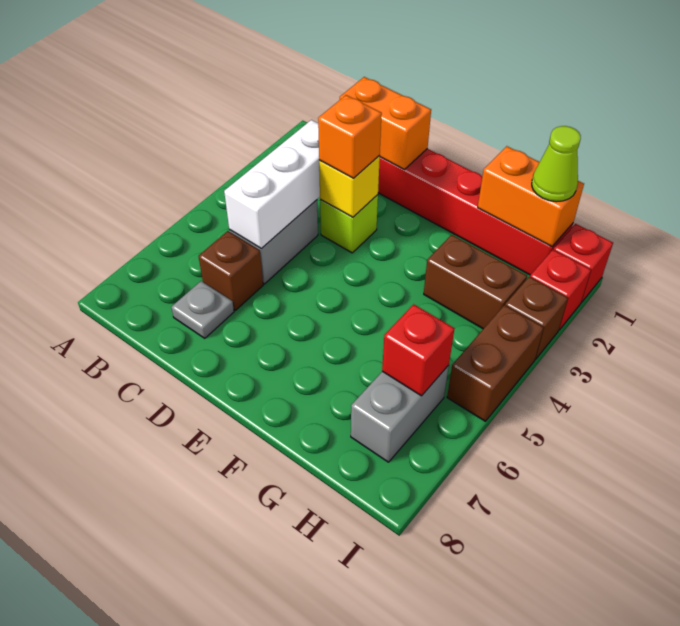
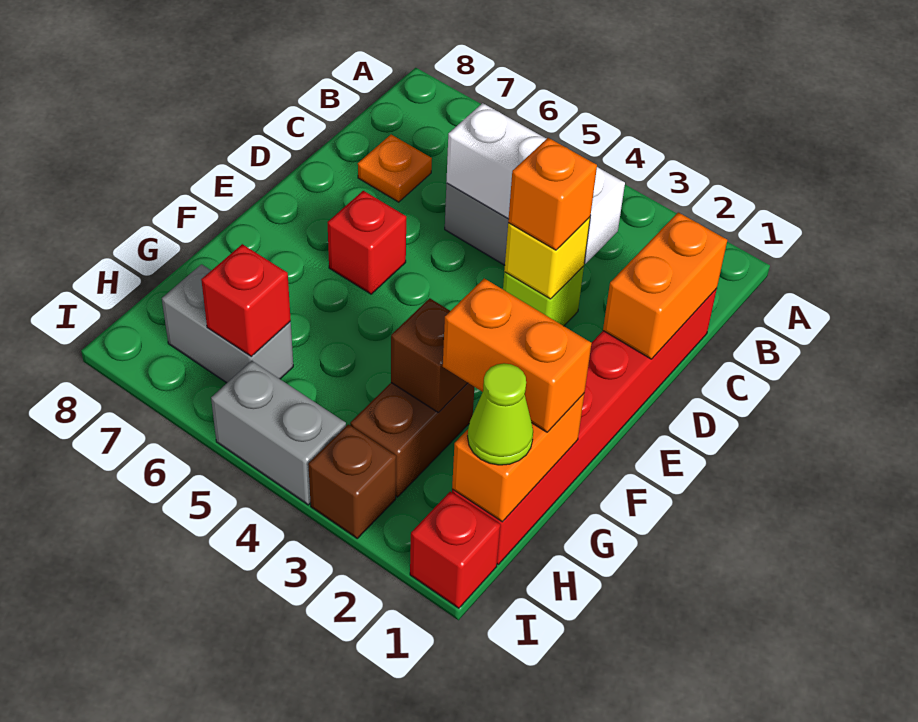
brown 1x1 brick [199,231,263,310] -> brown 1x1 brick moved to [391,298,468,413]
grey 1x1 plate [171,281,234,338] -> orange 1x1 plate [358,135,432,202]
none -> orange 1x2 brick [443,278,592,432]
red 1x1 brick [530,250,591,330] -> red 1x1 brick moved to [327,191,406,294]
brown 1x2 brick [447,305,544,421] -> grey 1x2 brick [211,361,346,505]

